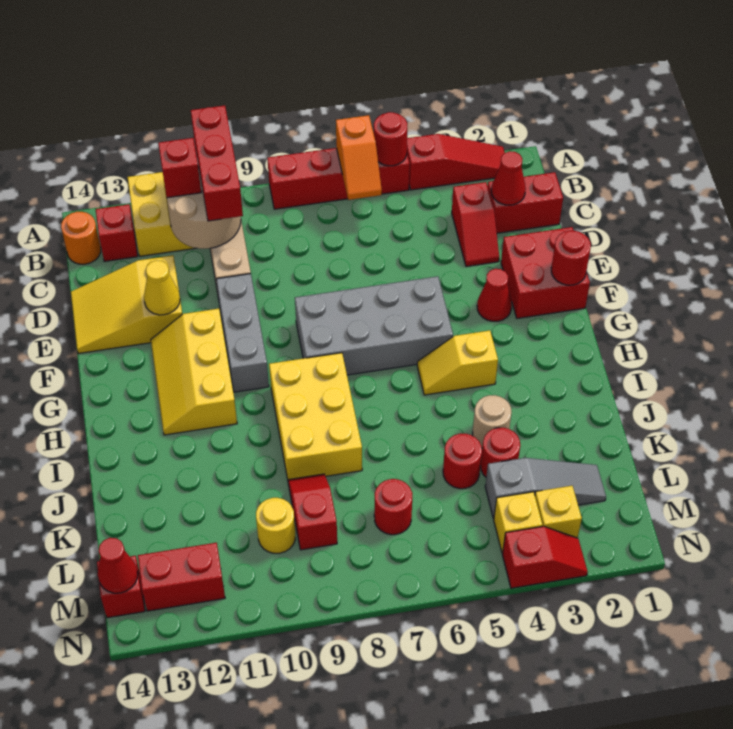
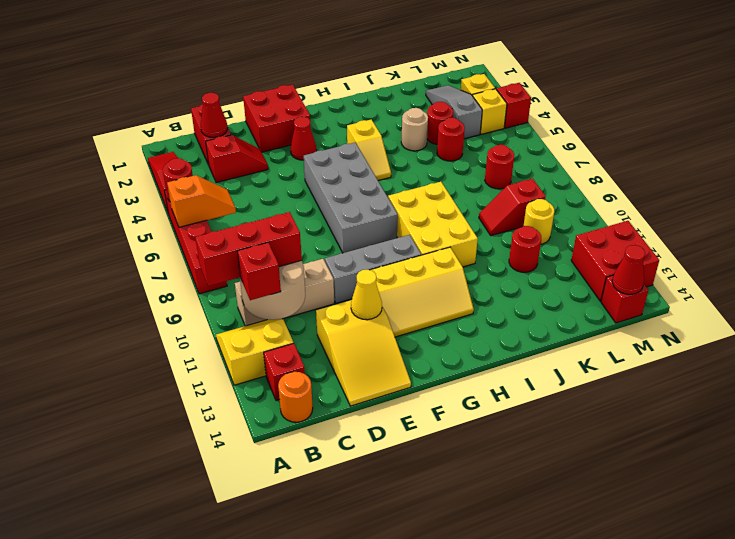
red 1x1 round brick [551,231,591,285] -> red 1x1 round brick moved to [509,226,541,272]
yellow 2x3 brick [269,353,362,480] -> yellow 2x3 brick turned to [388,182,478,267]
red 1x2 brick [138,543,225,611] -> red 2x2 brick [571,221,659,301]

